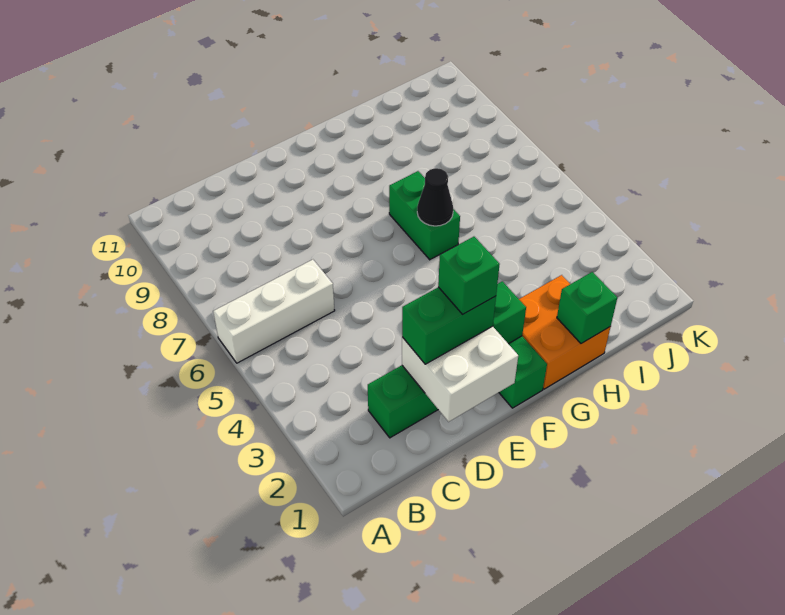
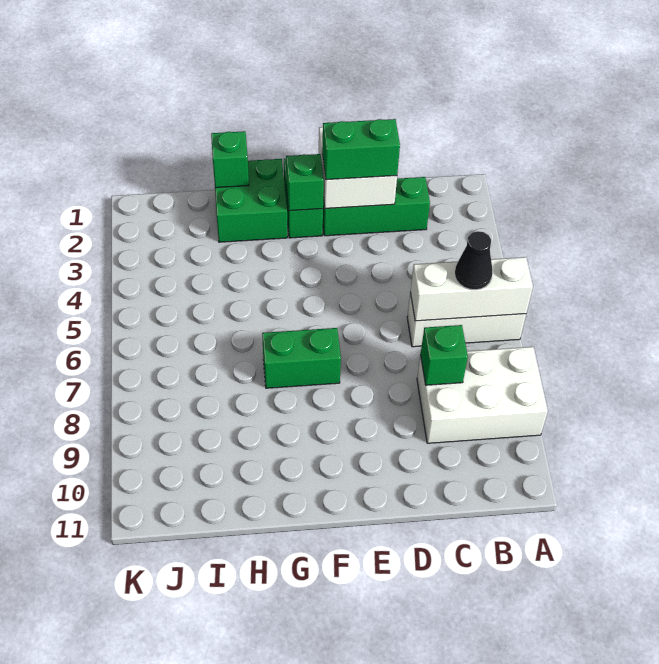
none -> white 1x3 brick [410,257,533,321]
none -> white 2x3 brick [417,347,548,443]
green 1x1 brick [438,237,500,314] -> green 1x1 brick moved to [421,325,468,385]
orange 2x2 brick [519,275,610,389] -> green 2x2 brick [215,159,287,242]
green 1x2 brick [389,171,460,260] -> green 1x2 brick turned to [262,328,341,388]
black 1x1 cone [417,168,453,226] -> black 1x1 cone moved to [455,231,493,290]

